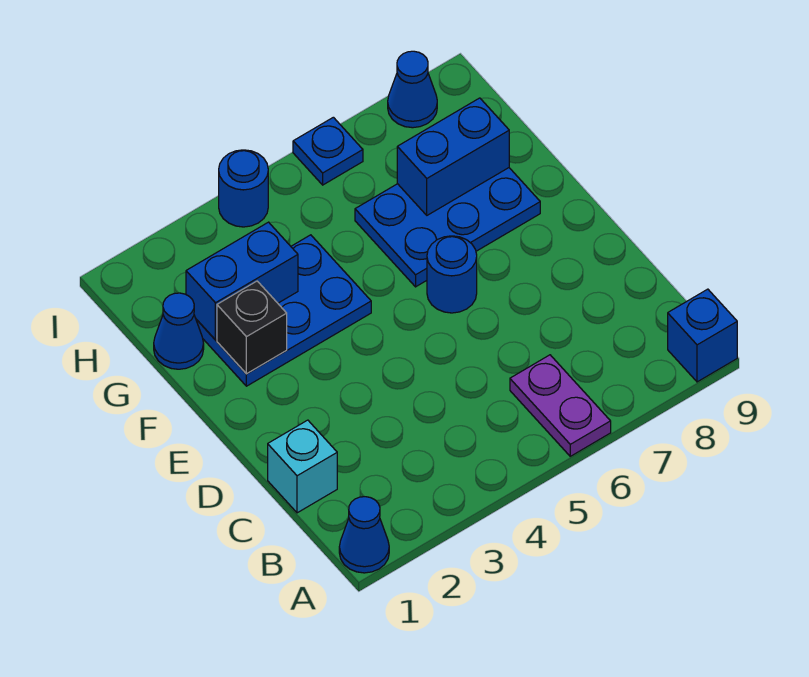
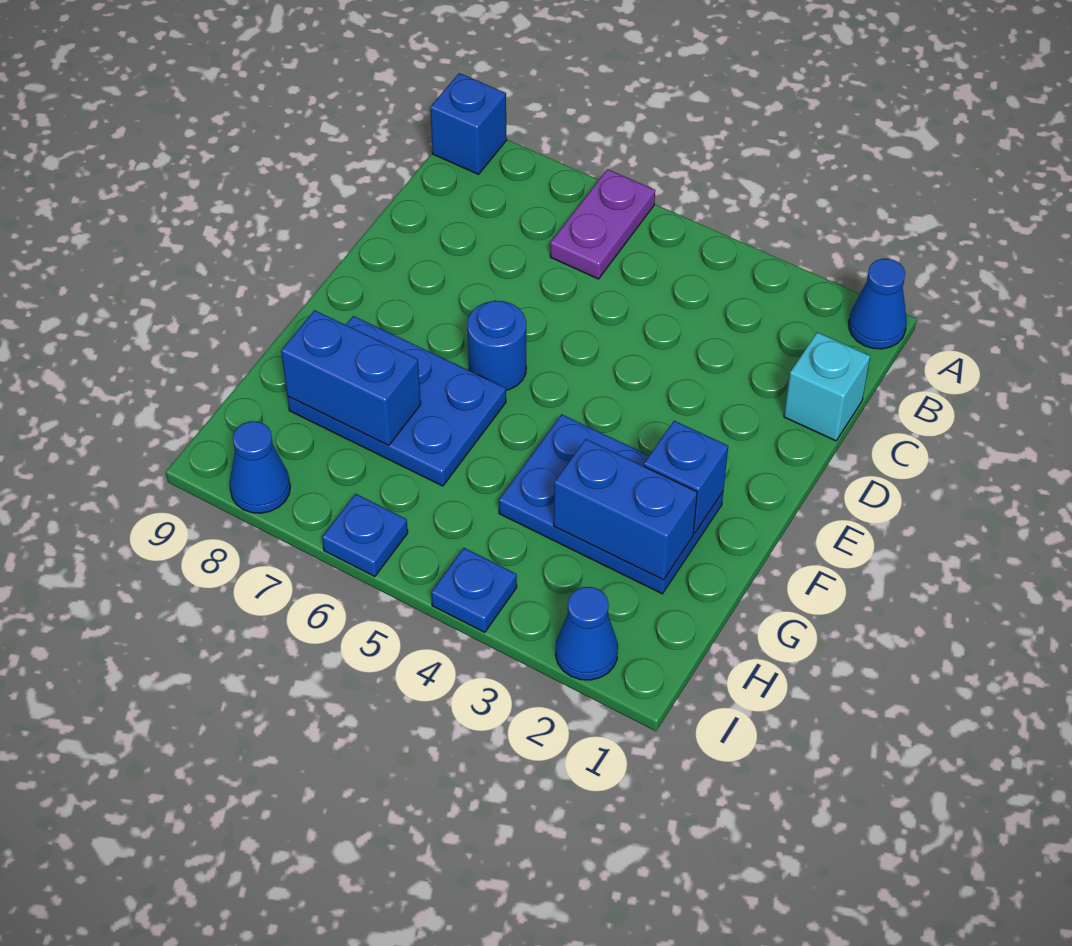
black 1x1 brick [217,281,287,374] -> blue 1x1 brick [644,421,728,533]
blue 1x1 cone [154,293,204,369] -> blue 1x1 cone moved to [556,587,618,680]
blue 1x1 round brick [219,150,268,227] -> blue 1x1 plate [431,548,517,632]

